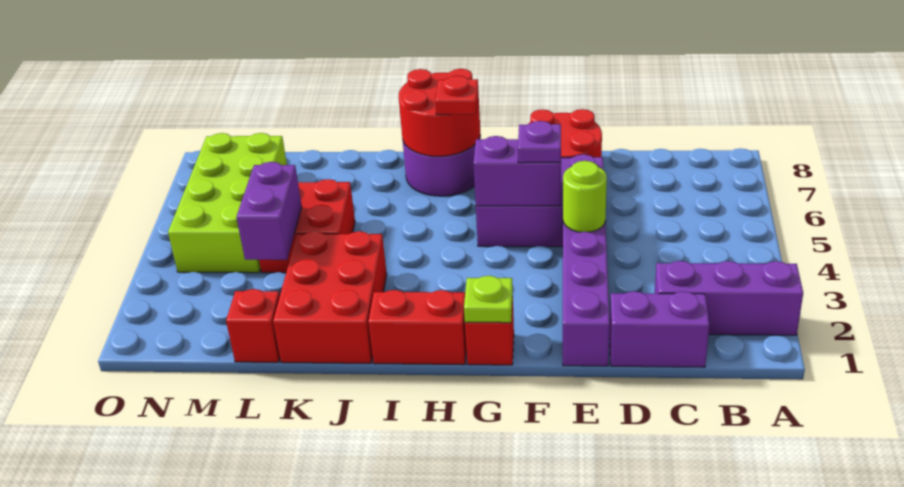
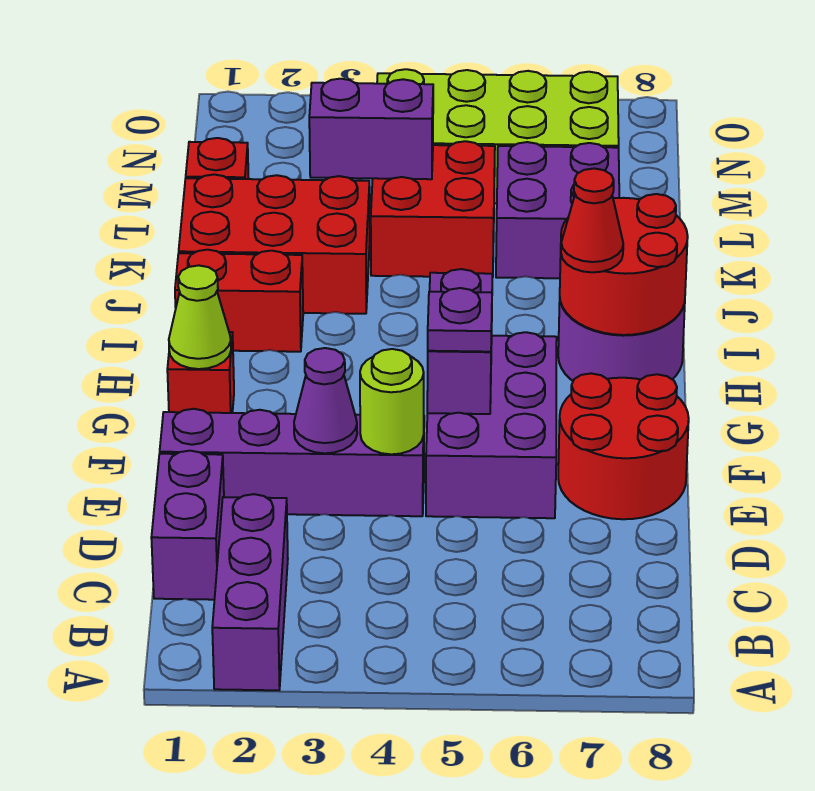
none -> purple 1x1 cone [294,348,357,453]
lime 1x1 plate [464,276,513,323] -> lime 1x1 cone [169,265,231,369]
red 1x2 brick [368,290,466,365] -> red 1x2 brick turned to [175,250,303,352]
red 1x1 plate [435,76,478,115] -> red 1x1 cone [561,169,623,272]
none -> purple 2x2 brick [496,142,619,278]

